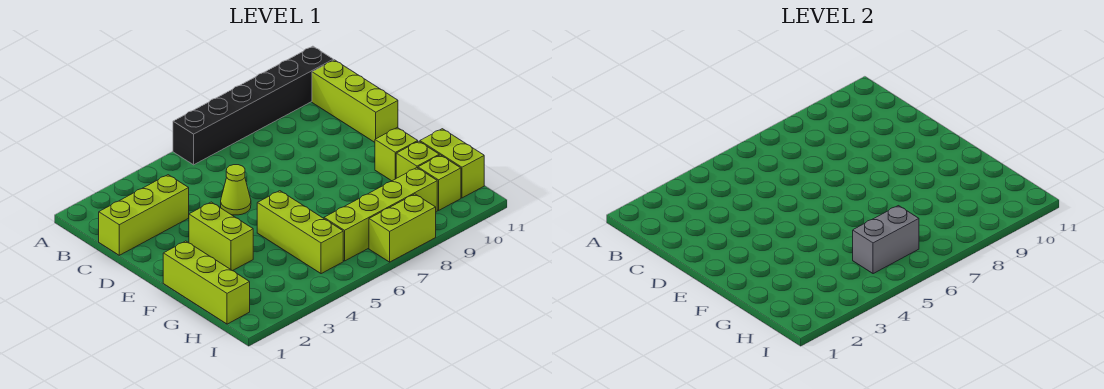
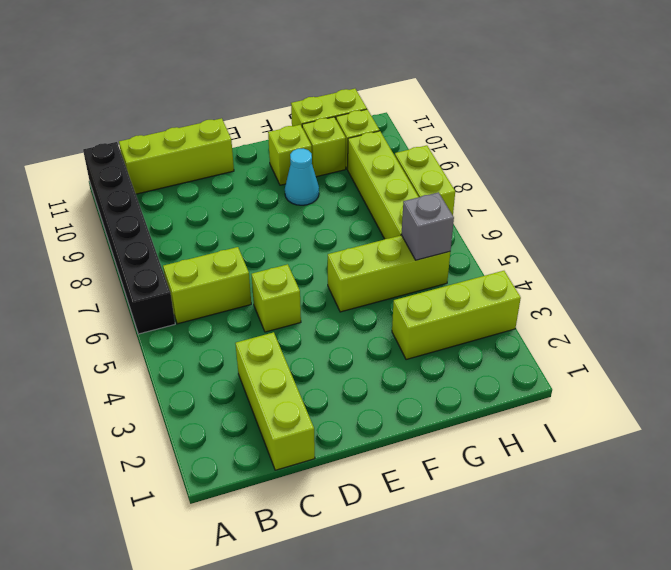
lime 1x1 cone [221,165,251,215] -> lime 1x1 brick [251,264,301,332]
lime 1x2 brick [189,202,253,271] -> lime 1x2 brick moved to [163,247,251,324]
lime 1x3 brick [163,241,250,324] -> lime 1x3 brick moved to [392,271,521,360]
none -> cyan 1x1 cone [285,149,319,205]
grey 1x2 brick [853,206,919,274] -> grey 1x1 brick [401,192,454,260]

